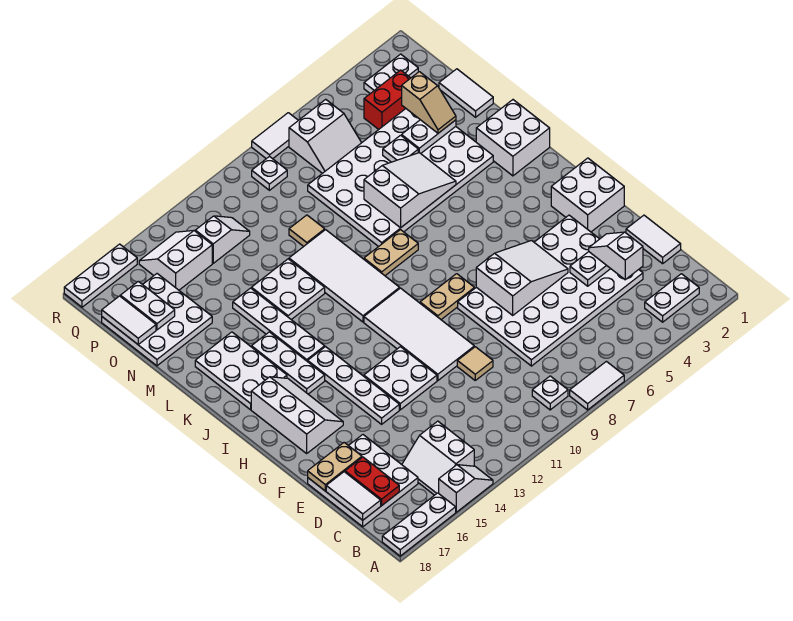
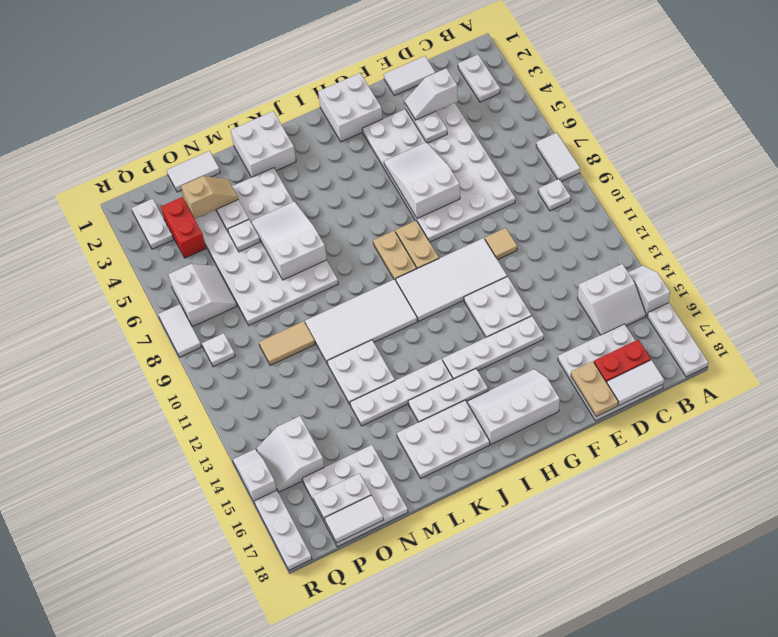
tan 1x2 plate [364,230,418,276] -> tan 1x2 plate moved to [373,231,417,281]
tan 1x1 tile [289,215,325,246] -> tan 1x2 tile [259,321,315,365]
white 1x2 slope [195,216,250,263] -> white 1x2 slope moved to [233,449,277,502]

